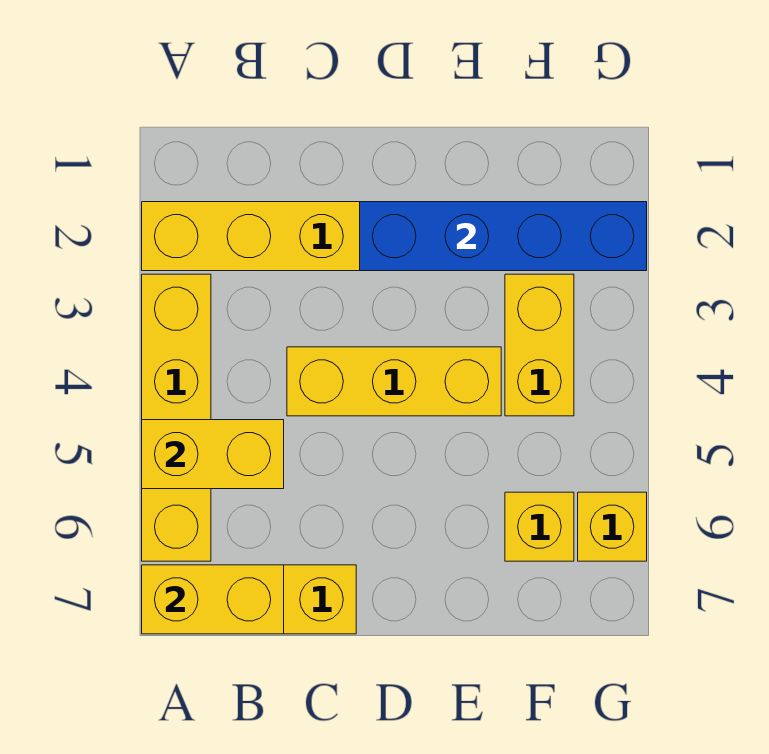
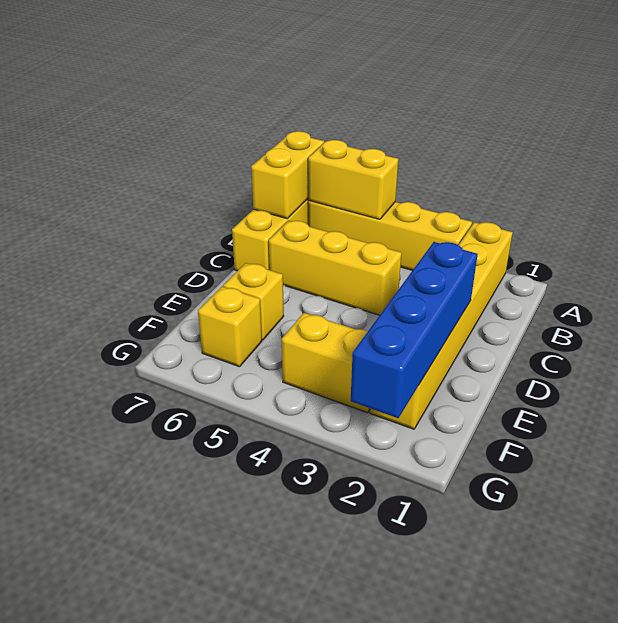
yellow 1x2 brick [142,420,284,489] -> yellow 1x2 brick turned to [308,140,399,219]
yellow 1x3 brick [287,347,501,416] -> yellow 1x3 brick turned to [269,221,402,315]
yellow 1x1 brick [578,492,647,561] -> yellow 1x1 brick moved to [223,263,284,340]

